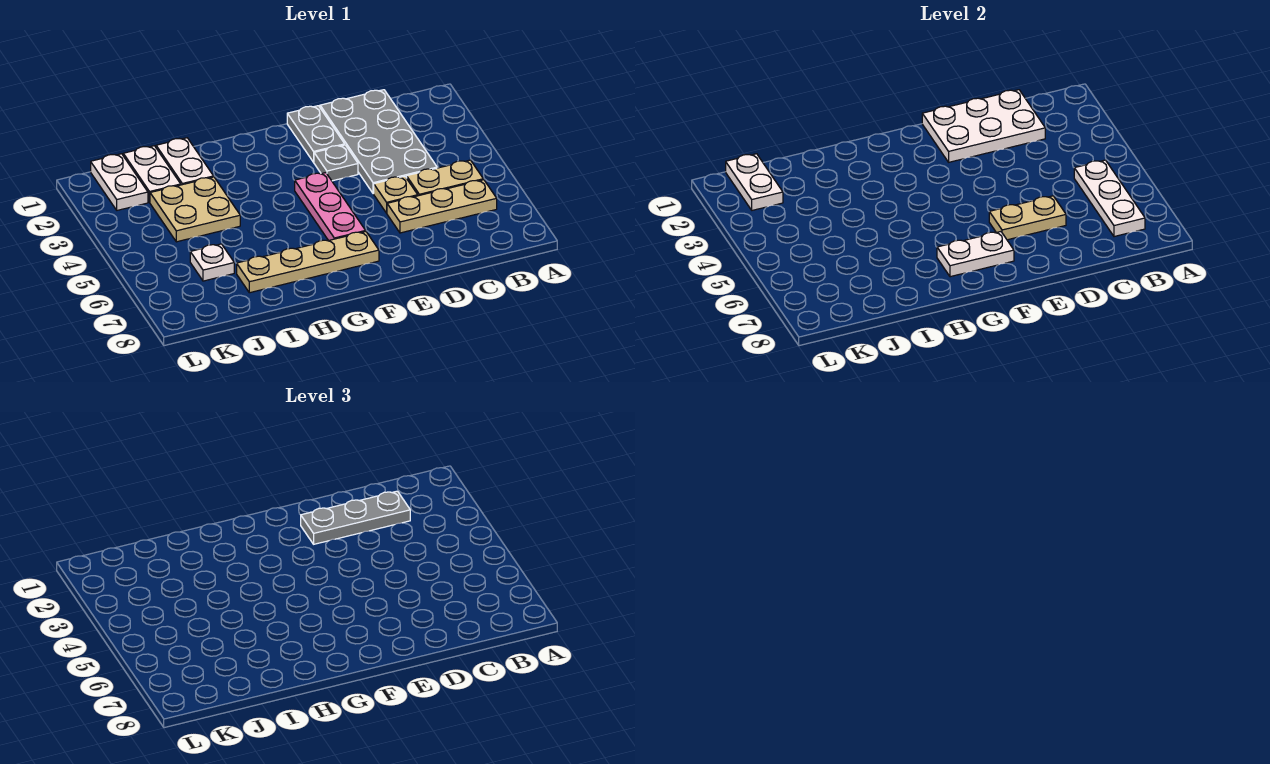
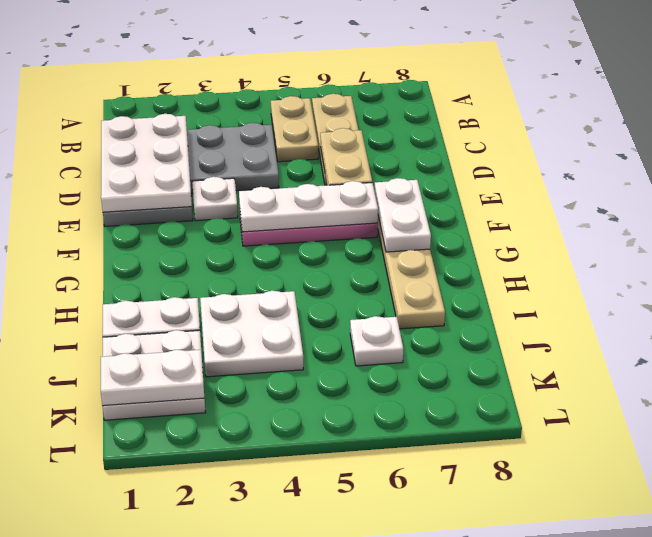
white 1x3 plate [1074,160,1145,237] -> white 1x3 plate moved to [239,181,378,232]
grey 1x3 plate [301,491,410,544] -> none
tan 1x1 plate [374,176,418,213] -> none
grey 1x1 plate [314,145,358,181] -> white 1x1 plate [192,177,238,221]
tan 2x2 plate [150,177,240,242] -> white 2x2 plate [200,291,303,377]

